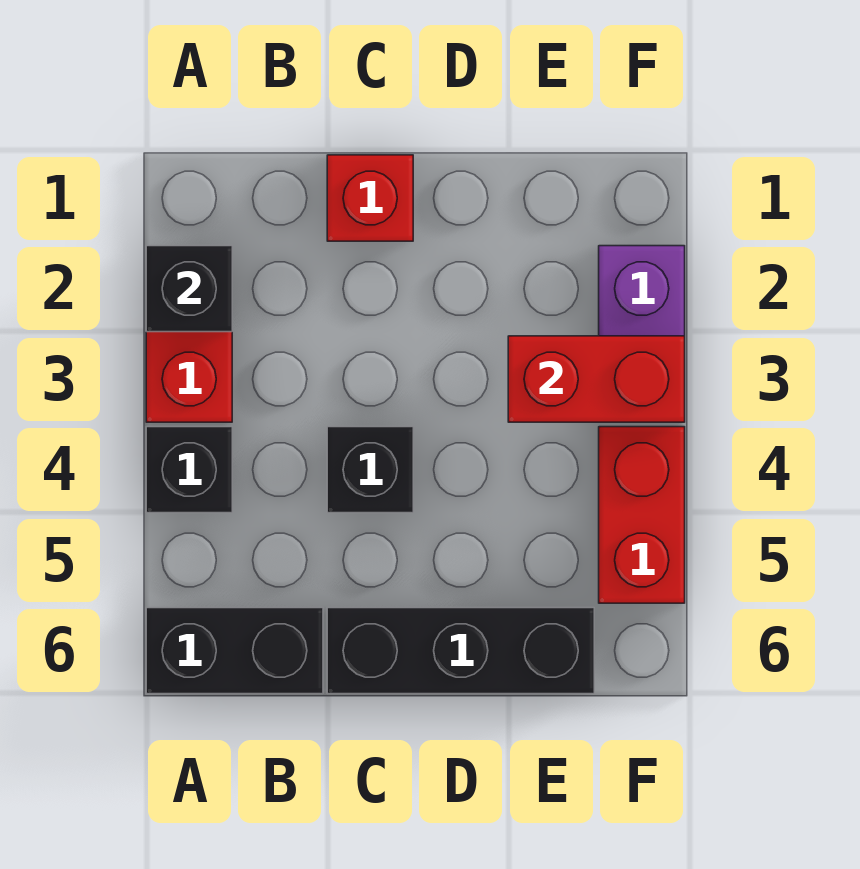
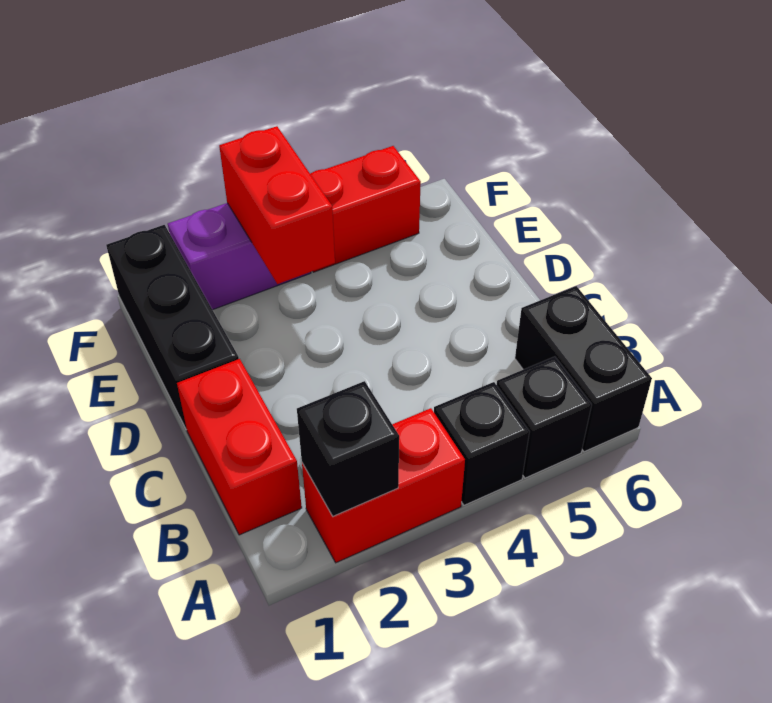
red 1x1 brick [327,155,413,241] -> red 1x2 brick [177,359,302,535]
black 1x1 brick [327,427,413,513] -> black 1x1 brick moved to [497,357,592,478]
black 1x3 brick [327,608,594,694] -> black 1x3 brick moved to [106,225,239,430]

